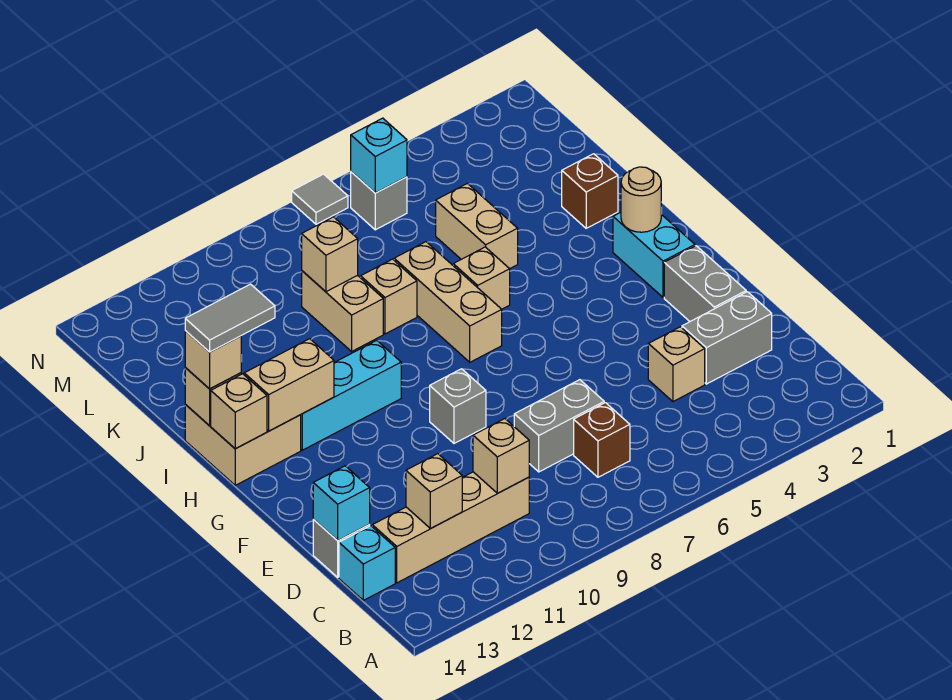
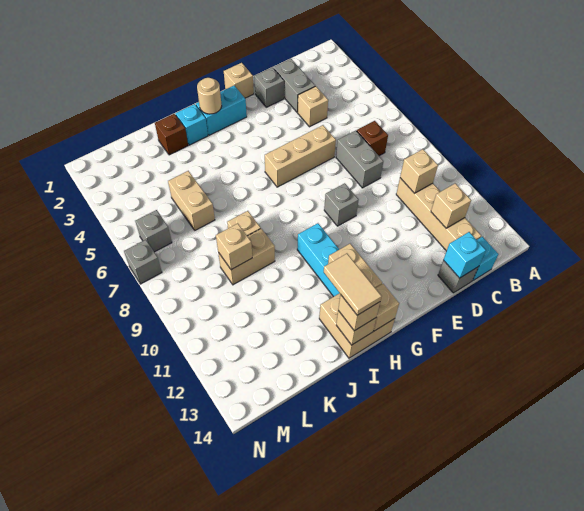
grey 1x2 brick [664,246,746,321] -> grey 1x1 brick [254,67,284,107]
tan 1x3 brick [394,242,502,362] -> tan 1x3 brick moved to [265,125,336,187]
tan 1x1 brick [453,247,510,309] -> tan 1x1 brick moved to [224,63,254,98]
grey 1x2 tile [185,284,275,352] -> tan 1x2 tile [324,254,382,315]
tan 1x2 brick [436,183,518,269] -> tan 1x2 brick turned to [168,171,215,230]
cyan 1x1 brick [351,118,407,193] -> cyan 1x1 brick moved to [175,104,208,145]
grey 1x1 tile [292,174,348,224] -> grey 1x1 brick [124,240,162,284]

